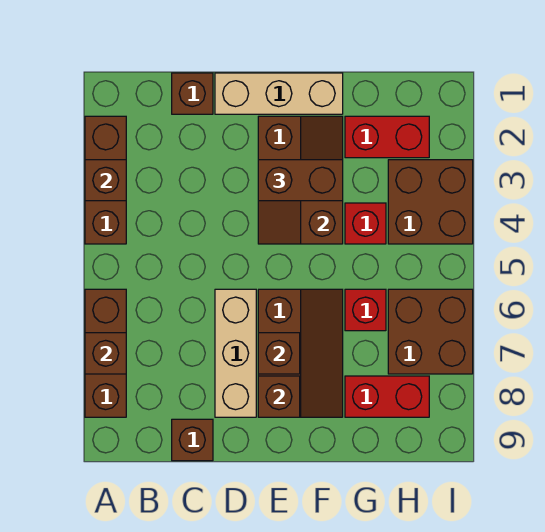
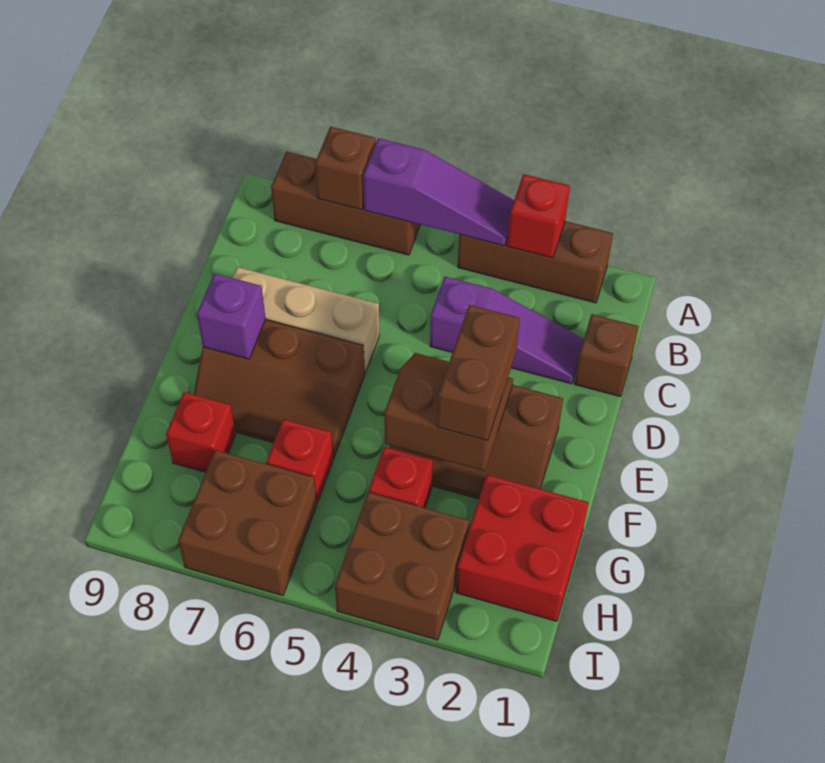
brown 1x1 brick [85,160,126,201] -> red 1x1 brick [507,174,570,258]
none -> purple 1x3 slope [363,138,514,246]
none -> purple 1x3 slope [430,277,584,384]
brown 1x1 brick [172,419,213,461] -> none
tan 1x3 brick [215,73,343,114] -> none
brown 1x1 brick [258,333,300,374] -> none
brown 1x1 brick [258,376,300,417] -> purple 1x1 brick [197,274,266,359]
red 1x2 brick [345,116,429,158] -> red 2x2 brick [456,475,589,621]
red 1x2 brick [345,376,429,417] -> red 1x1 brick [166,392,236,472]

